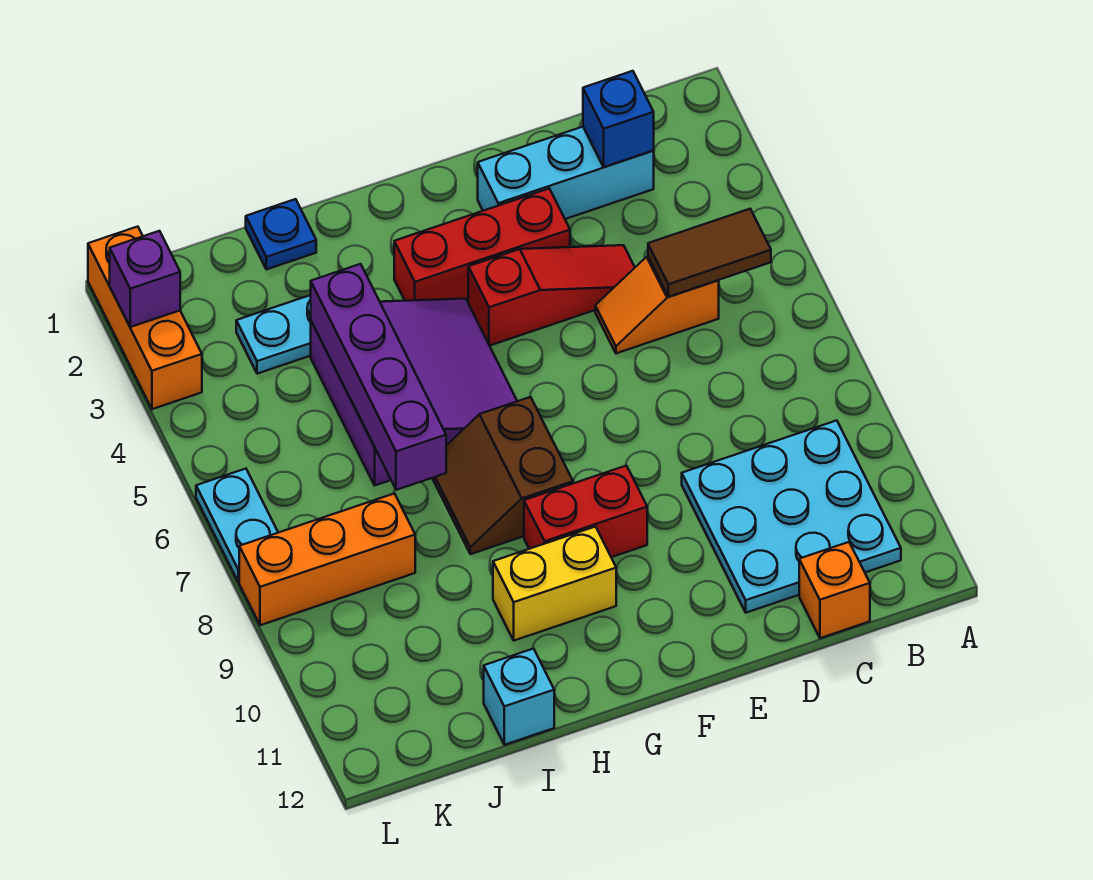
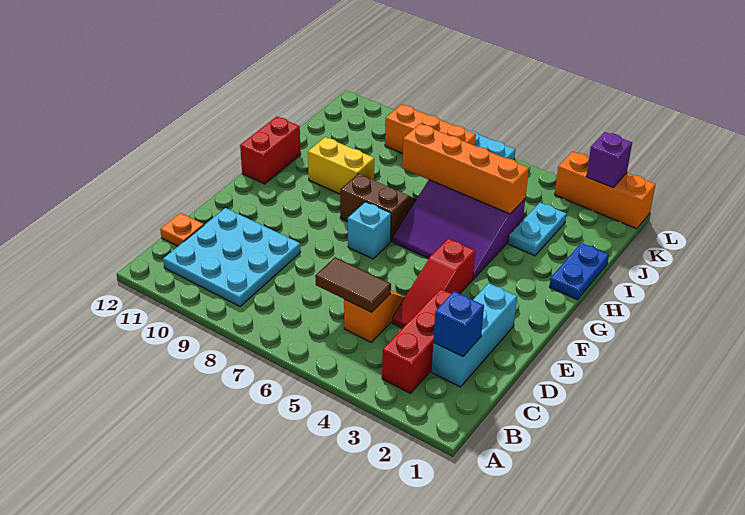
brown 1x2 tile [648,209,771,297] -> brown 1x2 tile turned to [315,257,391,312]
orange 1x1 brick [799,542,870,638] -> orange 1x1 plate [160,213,204,246]
red 1x3 brick [394,189,570,302] -> red 1x3 brick moved to [382,289,452,393]
red 1x2 brick [524,466,647,557] -> red 1x2 brick moved to [240,117,301,184]
yellow 1x2 brick [493,527,616,641] -> yellow 1x2 brick turned to [308,137,374,194]
blue 1x1 plate [246,199,316,269] -> blue 1x2 plate [549,243,609,300]
purple 1x4 brick [311,264,446,490] -> orange 1x4 brick [402,124,529,214]
cyan 1x1 brick [484,649,554,745] -> cyan 1x1 brick moved to [348,202,391,259]
orange 1x3 brick [239,494,415,625] -> orange 1x3 brick turned to [385,104,476,154]

